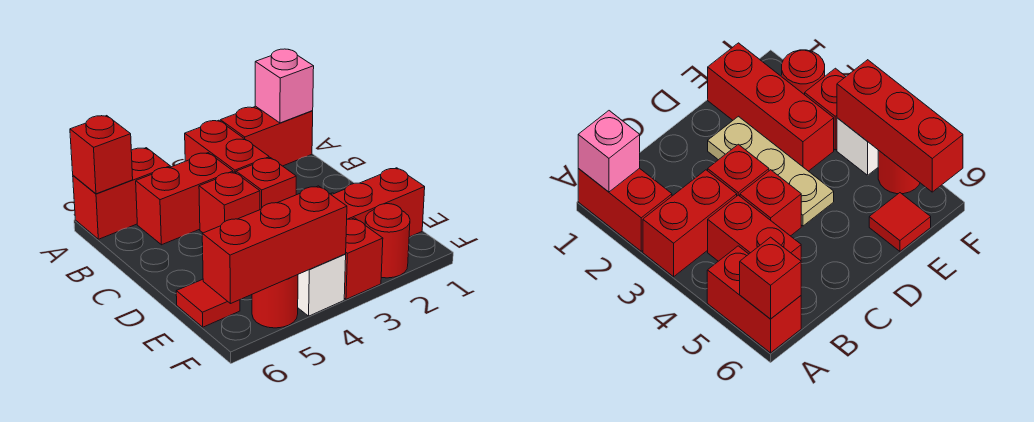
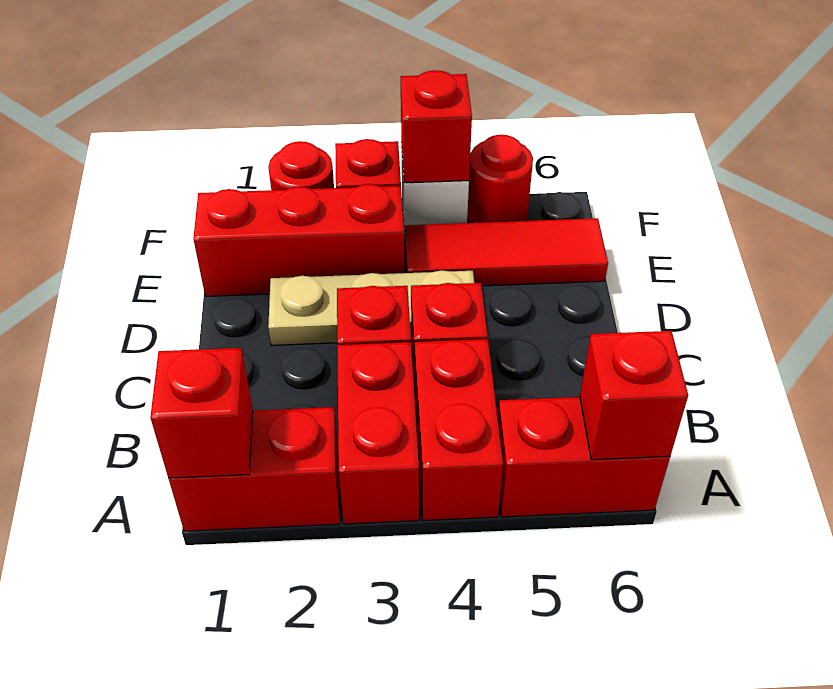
pink 1x1 brick [255,49,314,123] -> red 1x1 brick [150,348,253,478]
red 1x2 brick [136,153,233,245] -> red 1x2 brick turned to [415,339,503,520]
red 1x1 tile [176,279,240,327] -> red 1x3 tile [405,218,608,286]
red 1x3 brick [202,186,347,303] -> red 1x1 brick [401,70,472,183]

